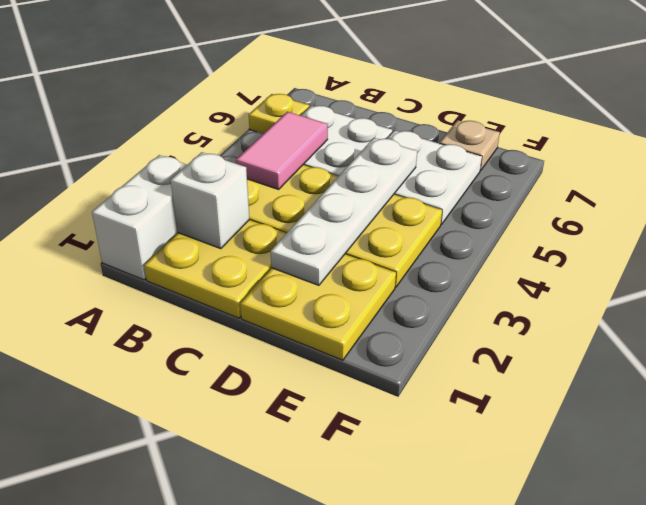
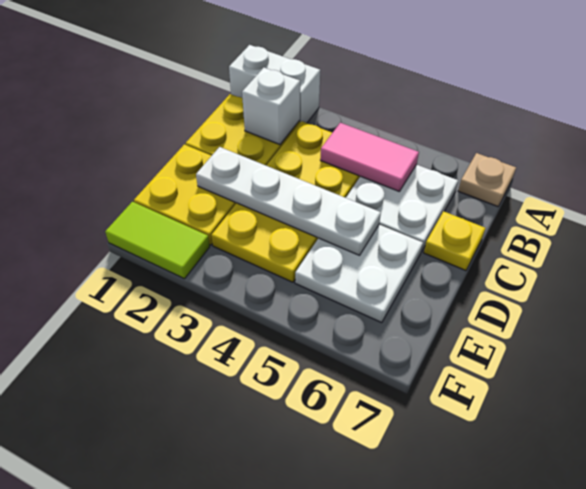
yellow 1x1 plate [249,94,309,133] -> yellow 1x1 plate moved to [424,211,485,271]
tan 1x1 plate [439,120,500,171] -> tan 1x1 plate moved to [458,153,516,207]
none -> lime 1x2 tile [105,202,210,279]

